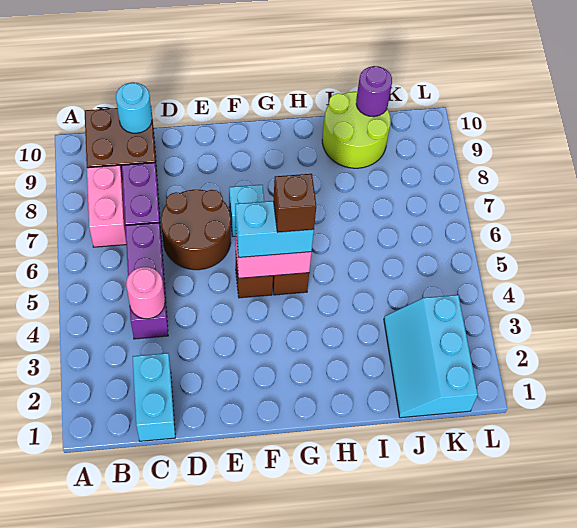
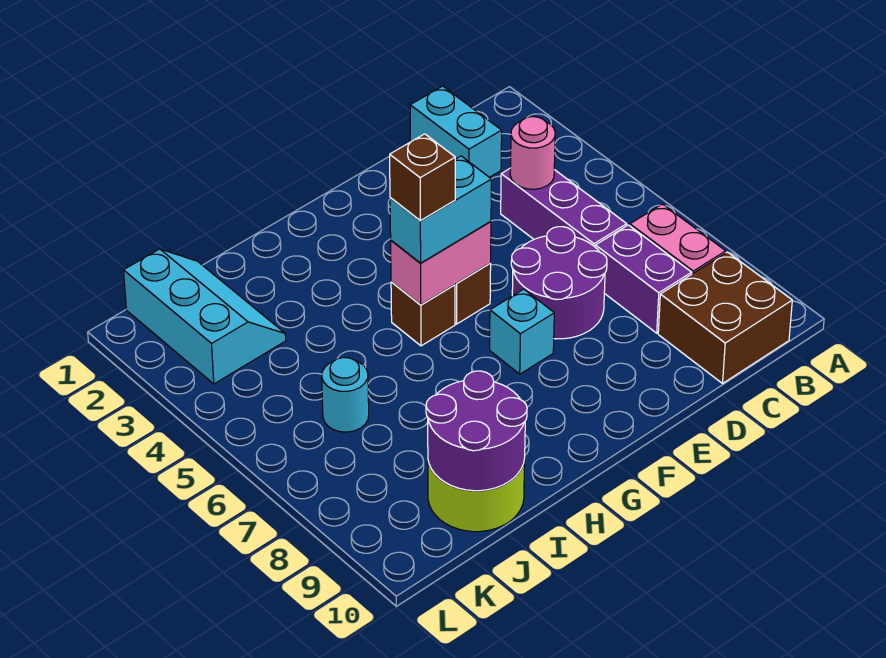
cyan 1x1 round brick [116,82,152,133] -> cyan 1x1 round brick moved to [322,358,369,432]
brown 2x2 round brick [161,190,231,270] -> purple 2x2 round brick [511,227,607,339]
purple 1x1 round brick [356,66,392,117] -> purple 2x2 round brick [426,371,527,491]

